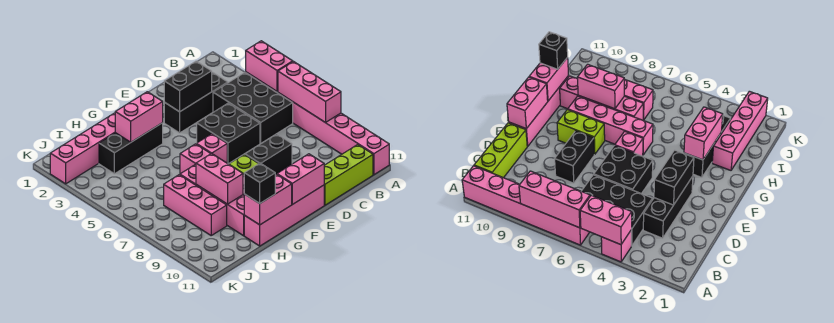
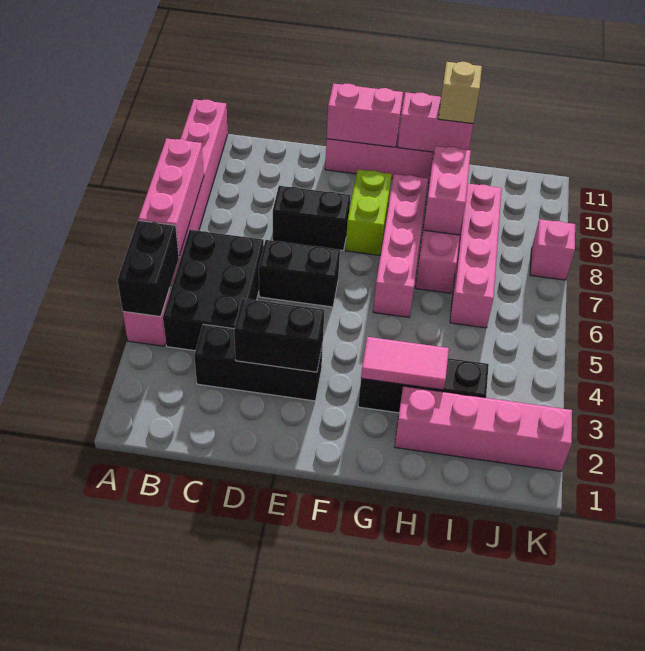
pink 1x2 brick [246,41,293,91] -> black 1x2 brick [117,220,179,317]
lime 1x3 brick [324,145,373,205] -> none
black 2x2 brick [197,103,260,164] -> black 1x2 brick [259,240,340,307]
pink 1x1 brick [197,134,227,163] -> pink 1x1 brick moved to [530,219,575,280]
pink 1x2 brick [115,92,163,142] -> pink 1x2 tile [361,337,449,390]
black 1x1 brick [244,163,275,203] -> tan 1x1 brick [438,62,482,124]
pink 1x3 brick [164,175,227,235] -> pink 1x4 brick [450,183,502,328]

